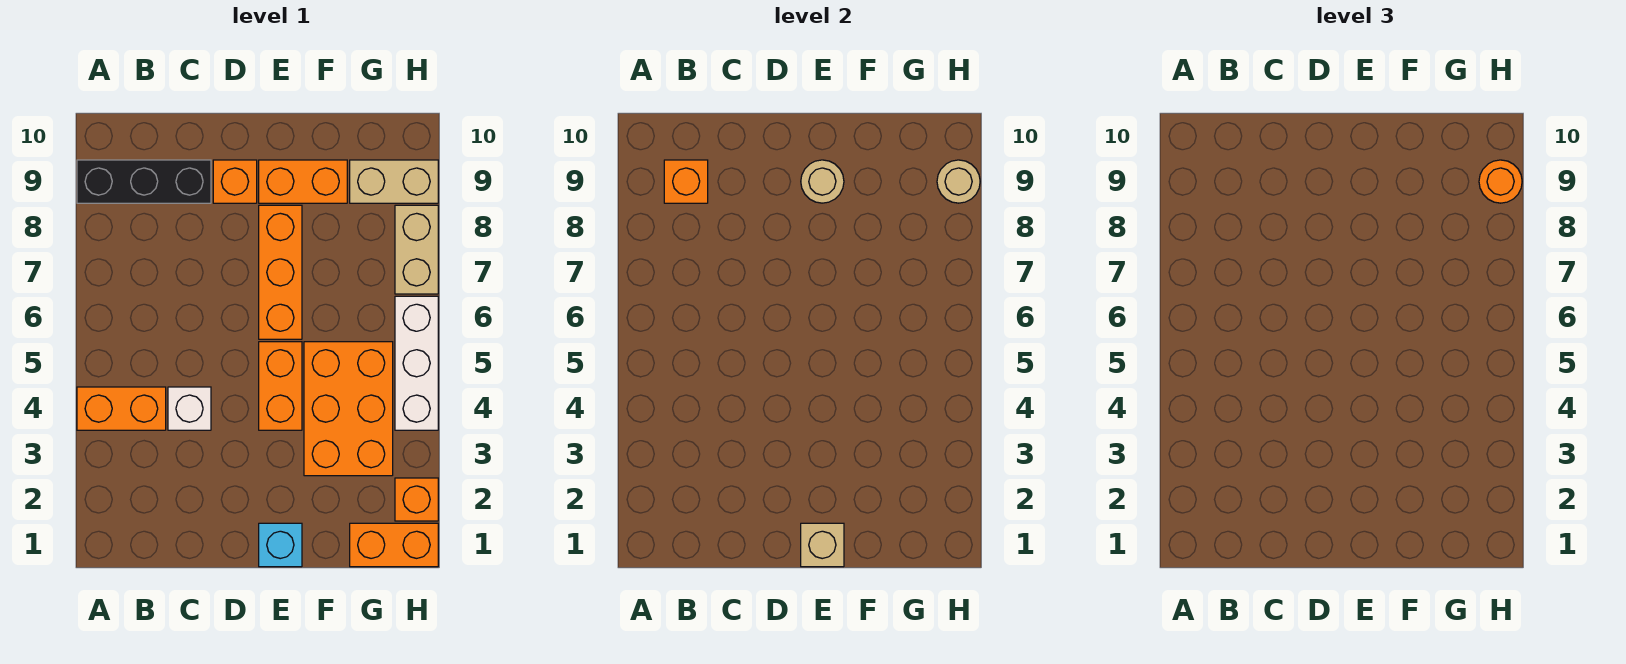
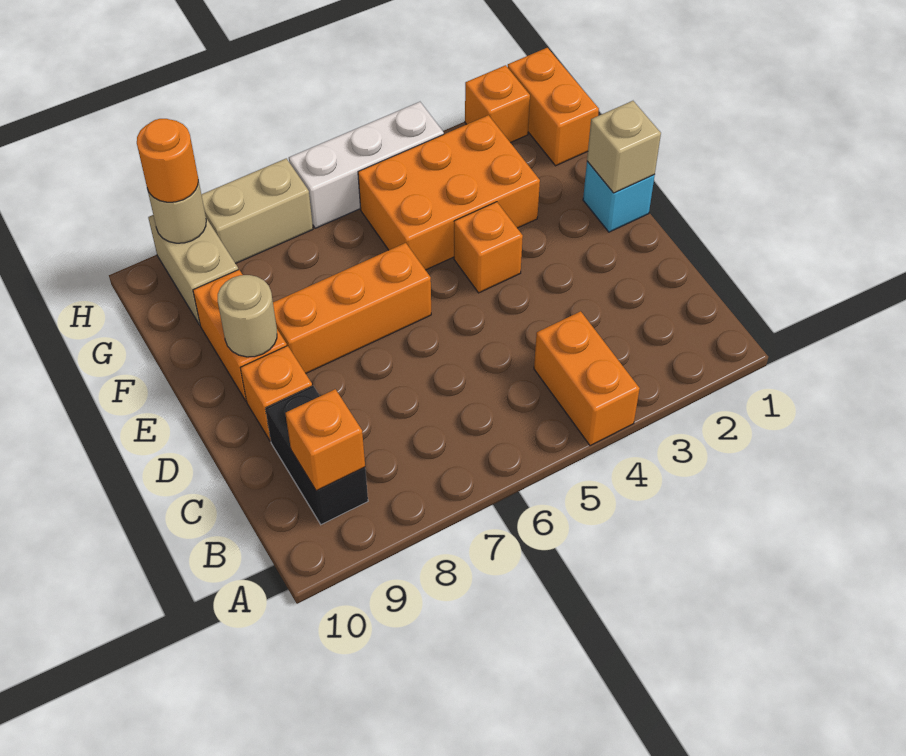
black 1x3 brick [77,160,211,203] -> black 1x2 brick [265,386,368,525]
white 1x1 brick [168,387,211,430] -> none
orange 1x2 brick [259,342,302,430] -> orange 1x1 brick [454,202,523,293]

